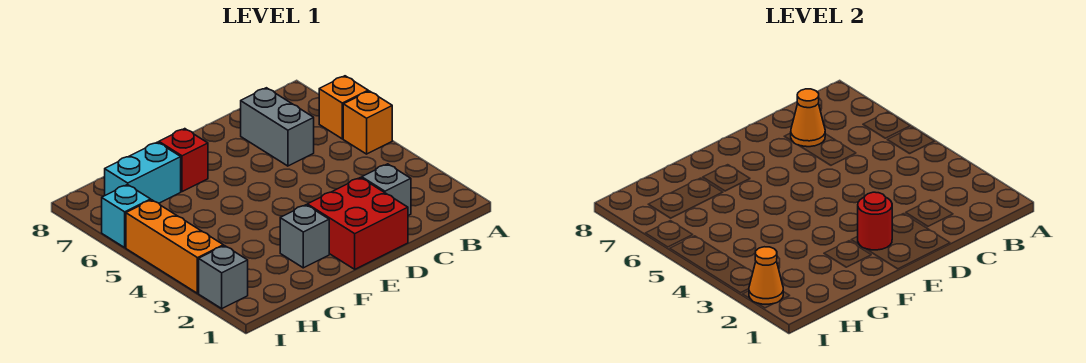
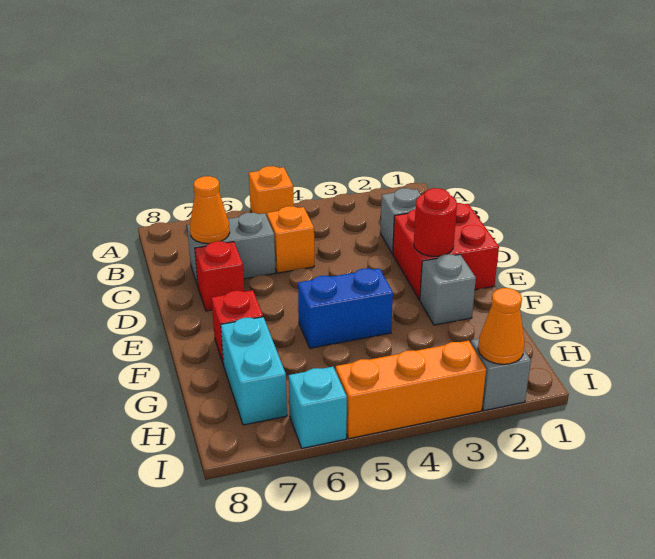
orange 1x1 brick [319,76,368,139] -> orange 1x1 brick moved to [267,206,314,273]
none -> red 1x1 brick [195,241,244,311]
none -> blue 1x2 brick [298,268,393,348]

